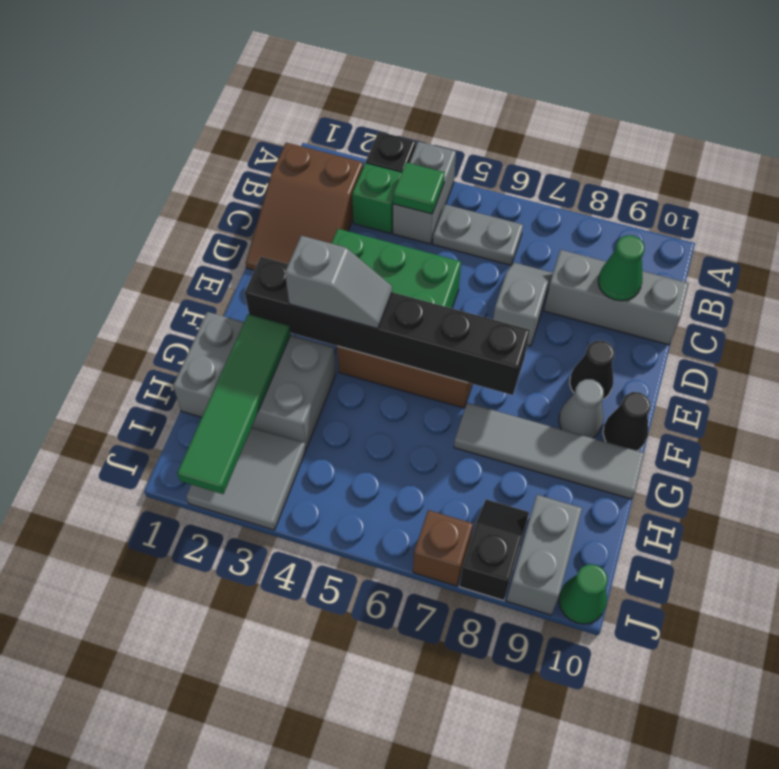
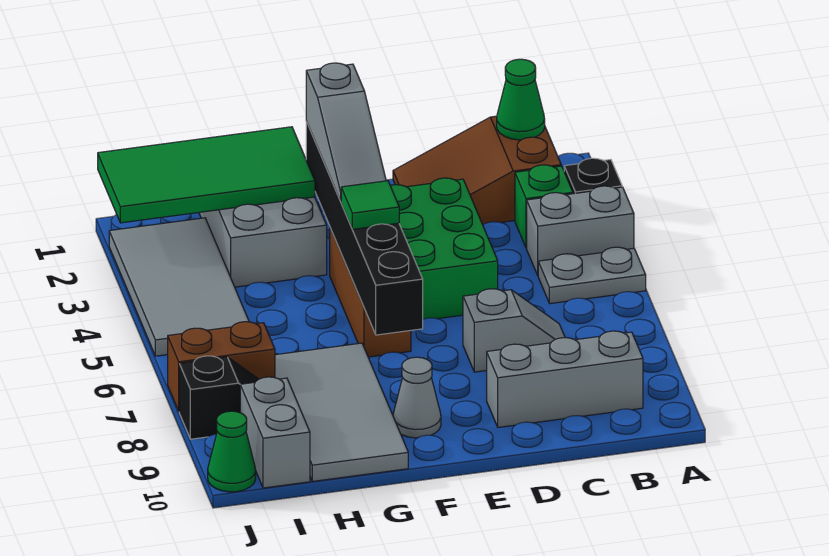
green 1x1 tile [393,162,445,214] -> green 1x1 tile moved to [341,181,399,229]
grey 1x2 plate [433,204,523,265] -> grey 1x2 plate turned to [538,247,646,304]
grey 1x3 brick [544,250,689,345] -> grey 1x3 brick turned to [487,331,643,427]
green 1x1 cone [598,235,644,301] -> green 1x1 cone moved to [497,59,545,140]
black 1x1 cone [570,340,614,400] -> none
grey 1x2 slope [285,236,392,329] -> grey 1x3 slope [306,63,386,201]
black 1x1 cone [603,392,651,451] -> none
green 1x4 tile [177,314,290,494] -> green 2x4 tile [98,127,315,223]
grey 1x4 tile [454,403,644,499] -> grey 2x4 tile [275,343,408,481]
grey 2x2 tile [186,427,306,530] -> grey 2x4 tile [109,218,249,356]
grey 1x2 brick [507,495,582,615] -> grey 1x2 brick turned to [240,377,310,488]
brown 1x1 brick [413,510,473,586] -> brown 1x2 brick [168,322,275,411]

